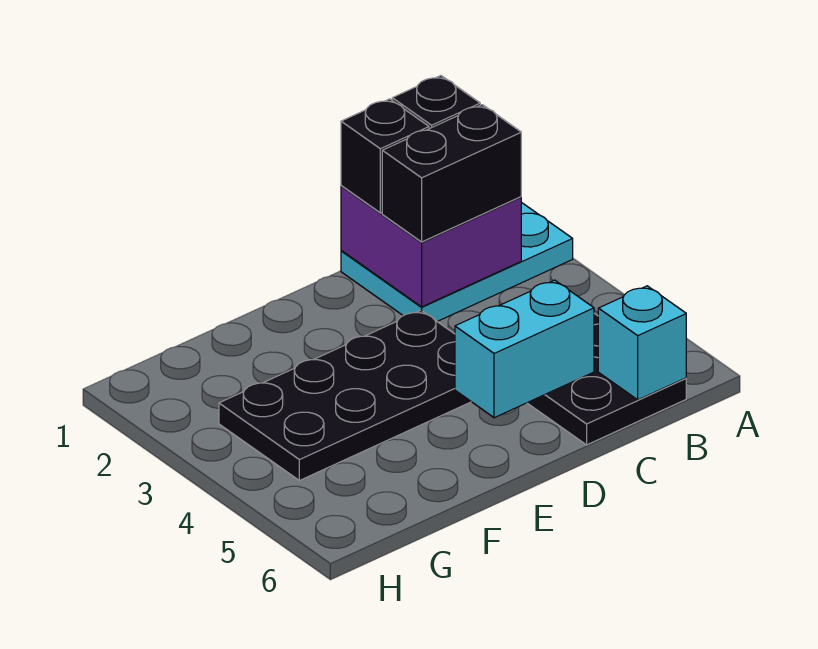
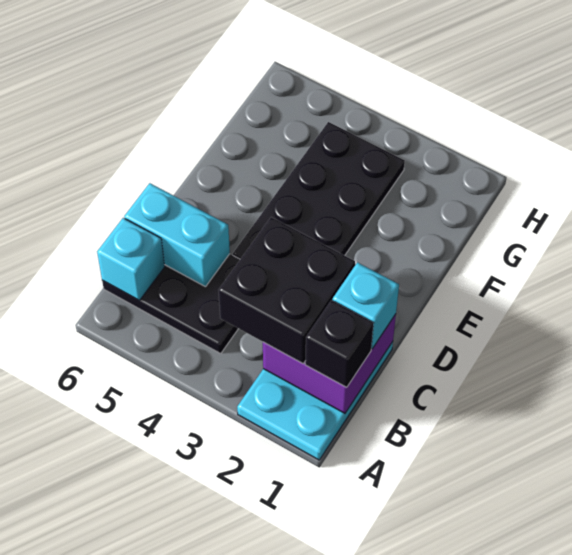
black 1x2 brick [382,105,521,242] -> black 2x2 brick [219,217,355,364]
black 1x1 brick [341,99,429,213] -> cyan 1x1 brick [332,262,399,349]
cyan 1x2 brick [455,280,594,418] -> cyan 1x2 brick turned to [124,183,230,287]

